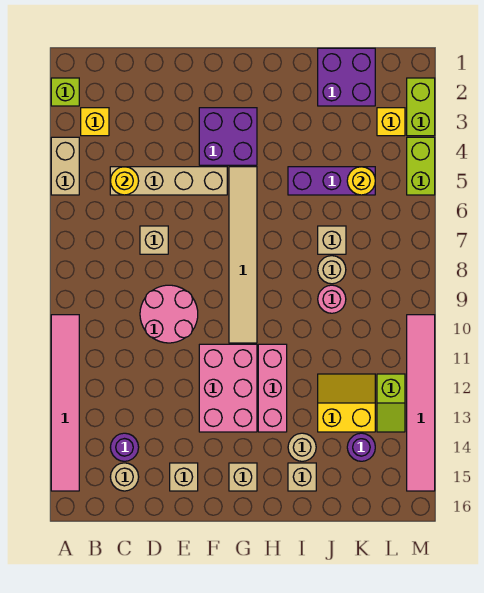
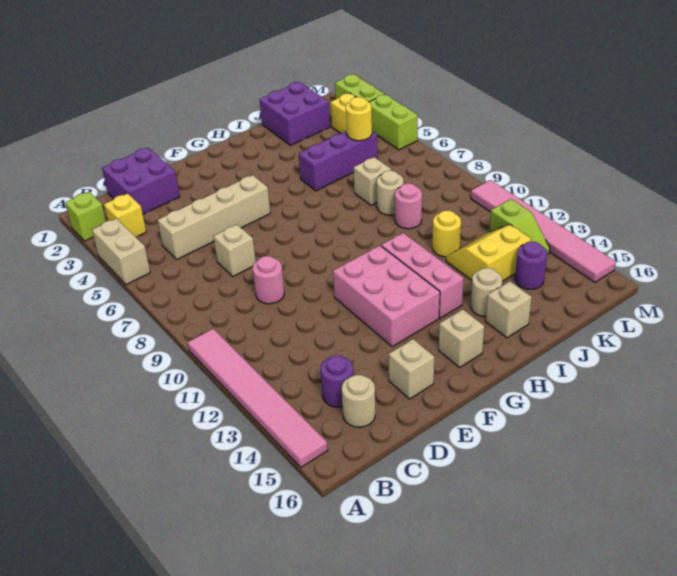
yellow 1x1 round brick [110,167,139,195] -> yellow 1x1 round brick moved to [432,211,461,257]
pink 2x2 round brick [140,285,198,343] -> pink 1x1 round brick [252,256,284,304]
purple 2x2 brick [199,108,257,165] -> purple 2x2 brick moved to [102,148,180,214]
tan 1x6 tile [229,167,257,343] -> none

